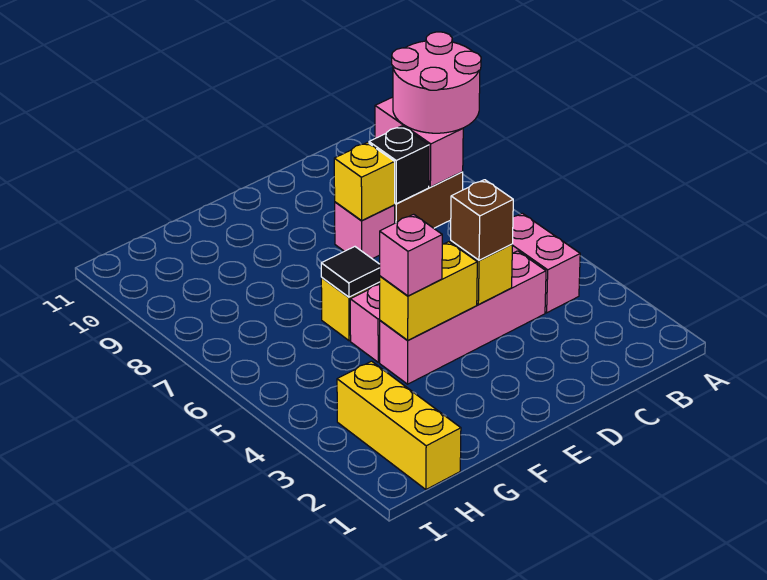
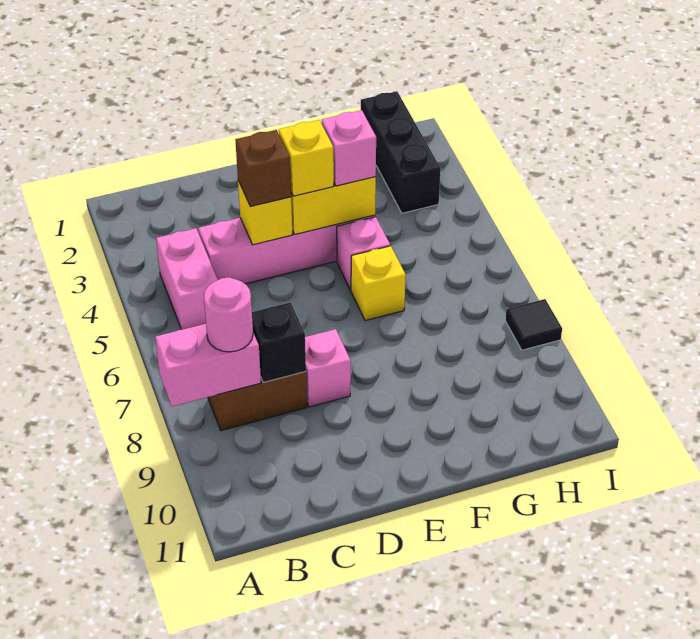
pink 2x2 round brick [392,32,481,133] -> pink 1x1 round brick [204,278,253,352]
pink 1x2 brick [375,97,463,187] -> pink 1x2 brick turned to [155,324,261,406]
yellow 1x1 brick [334,142,395,221] -> yellow 1x1 brick moved to [279,120,334,196]
black 1x1 tile [321,247,380,297] -> black 1x1 tile moved to [505,299,562,350]
yellow 1x3 brick [337,361,461,490] -> black 1x3 brick [361,91,441,213]

